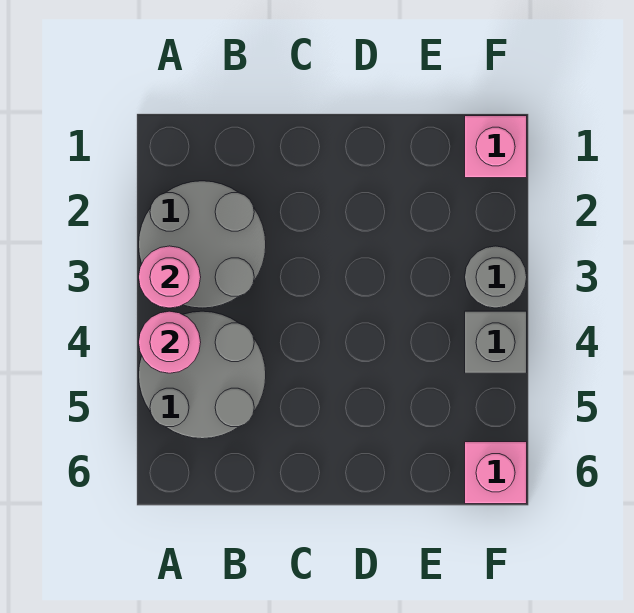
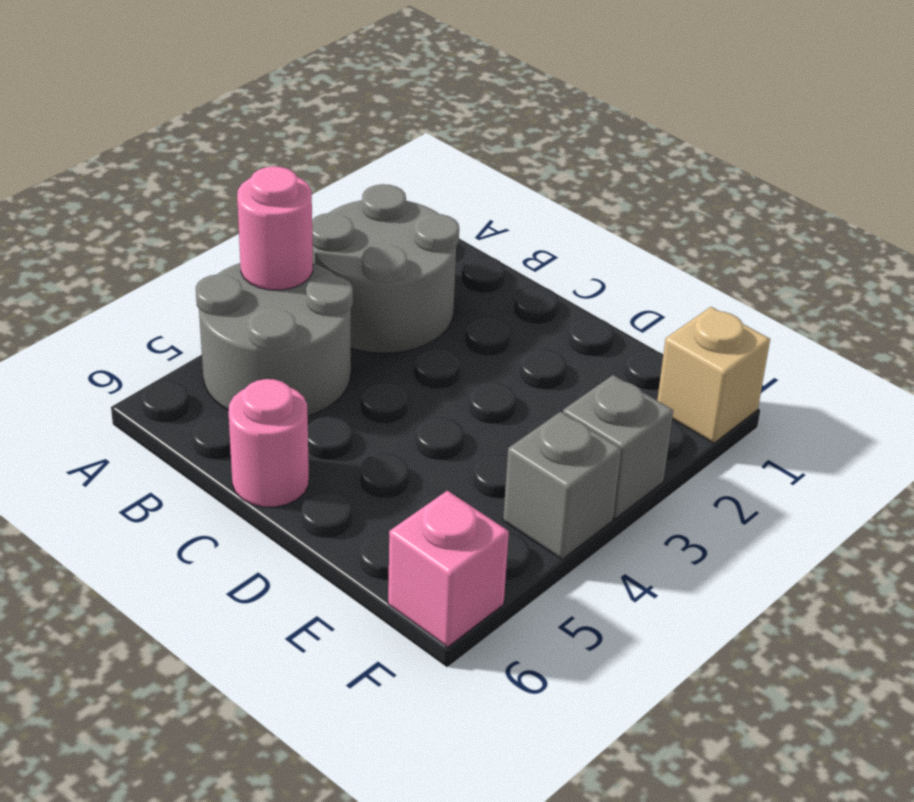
pink 1x1 round brick [139,246,201,308] -> pink 1x1 round brick moved to [228,379,309,507]
pink 1x1 brick [465,116,527,178] -> tan 1x1 brick [657,307,770,443]
grey 1x1 round brick [465,246,527,308] -> grey 1x1 brick [563,375,673,519]

